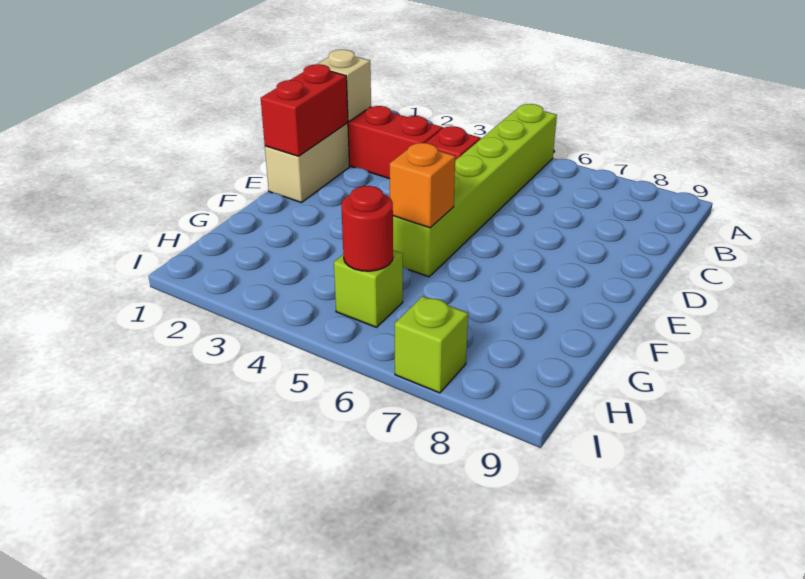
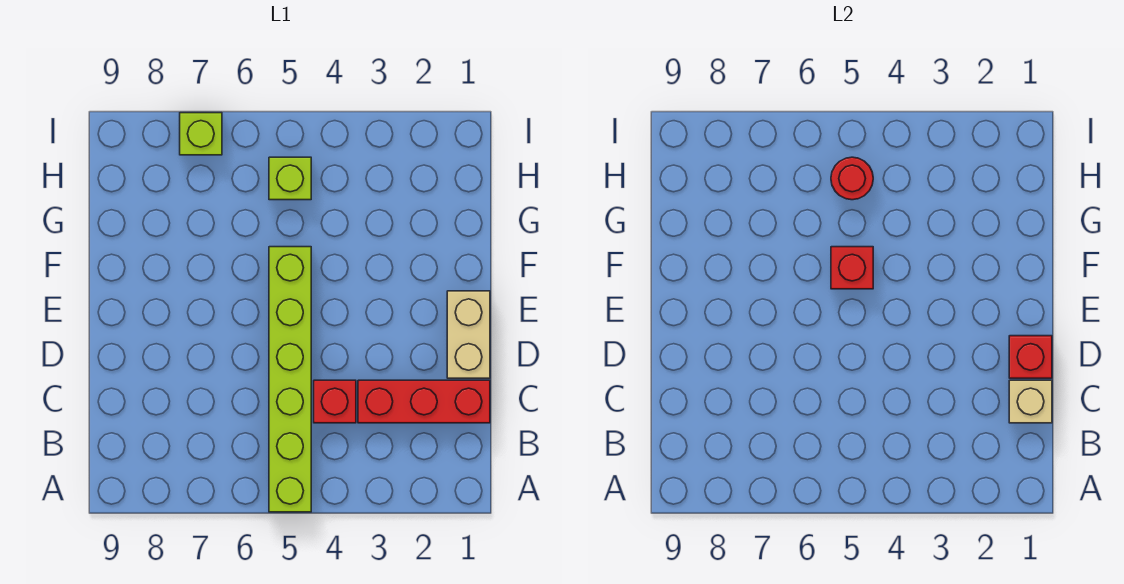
red 1x2 brick [261,64,348,156] -> red 1x1 brick [1009,336,1052,378]
orange 1x1 brick [390,143,455,228] -> red 1x1 brick [831,247,873,289]

